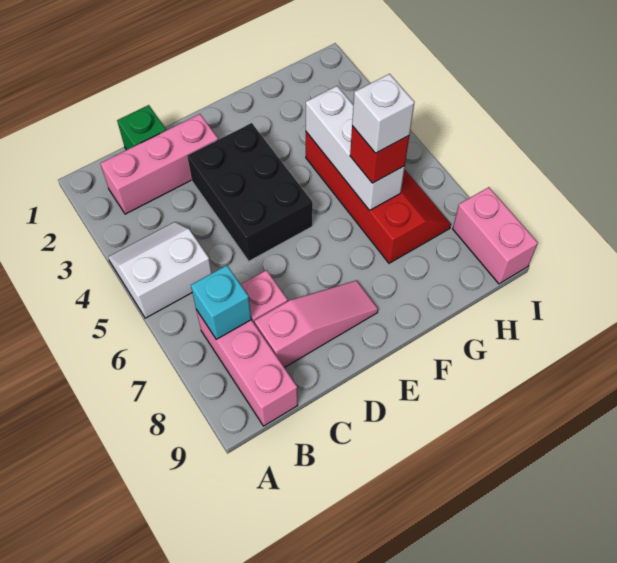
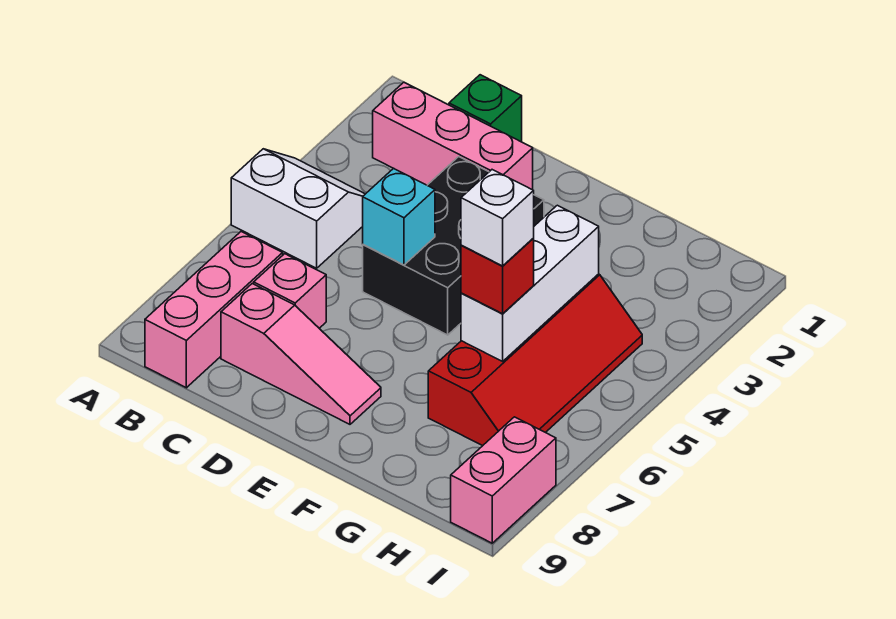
cyan 1x1 brick [191,265,251,339] -> cyan 1x1 brick moved to [363,168,435,265]

